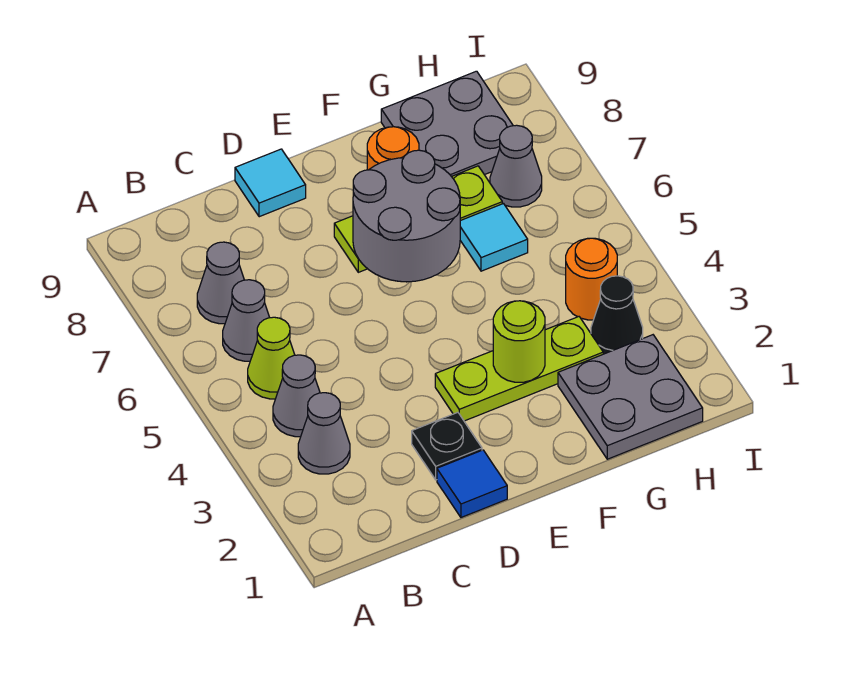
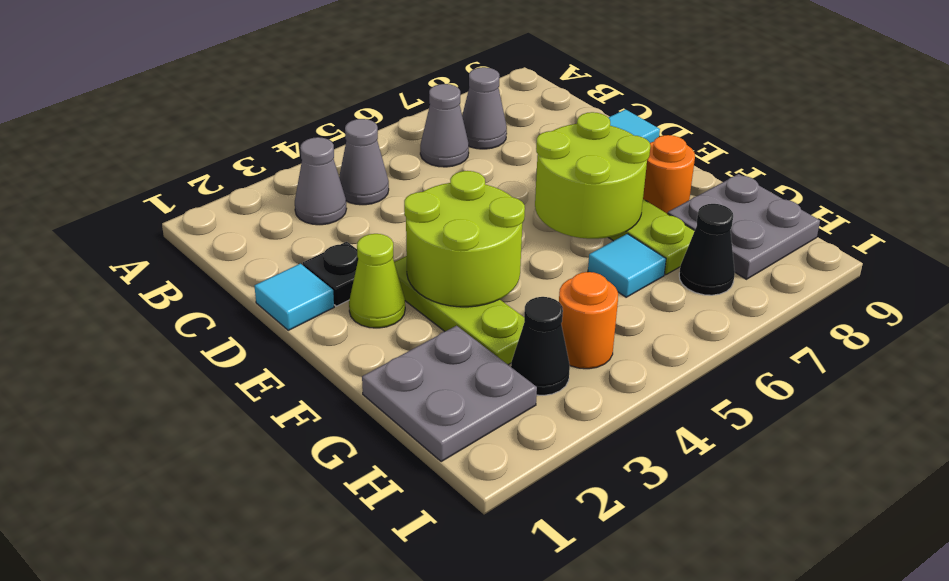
lime 1x1 cone [248,317,295,399] -> lime 1x1 cone moved to [349,234,405,328]
blue 1x1 tile [437,450,507,517] -> cyan 1x1 tile [255,264,334,330]
grey 2x2 round brick [353,150,460,282] -> lime 2x2 round brick [535,112,650,239]
lime 1x1 round brick [493,301,545,382] -> lime 2x2 round brick [404,171,525,307]
grey 1x1 cone [490,125,542,207] -> black 1x1 cone [679,204,735,295]

